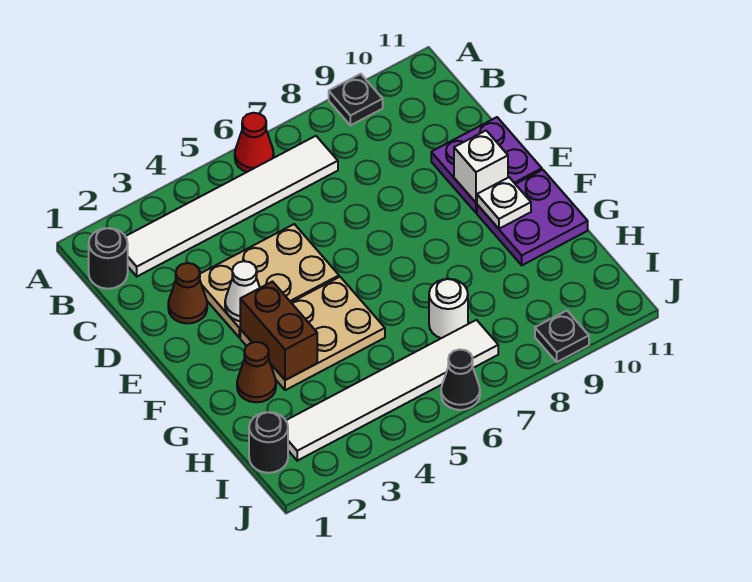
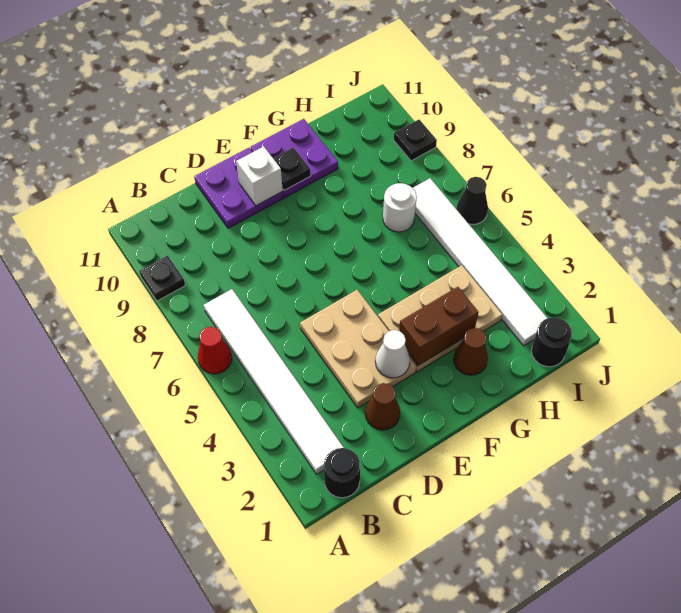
tan 2x3 plate [240,277,385,390] -> tan 2x3 plate turned to [378,265,502,372]
white 1x1 plate [477,177,531,229] -> black 1x1 plate [273,147,311,190]

